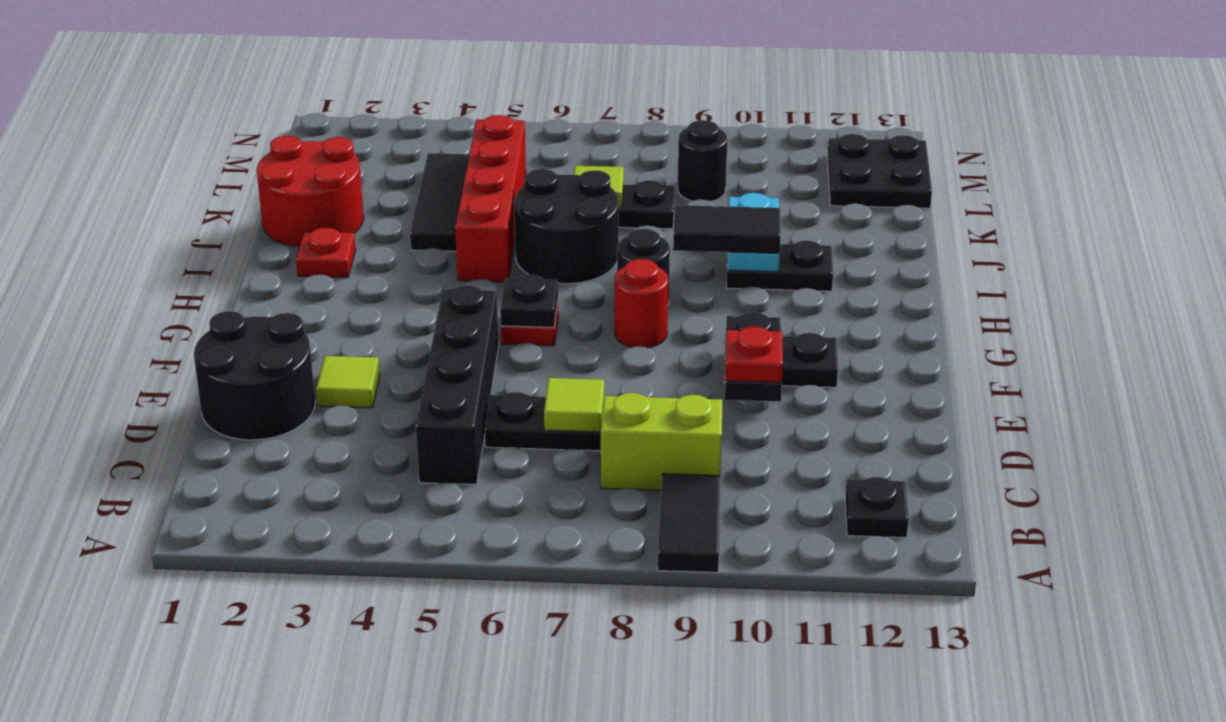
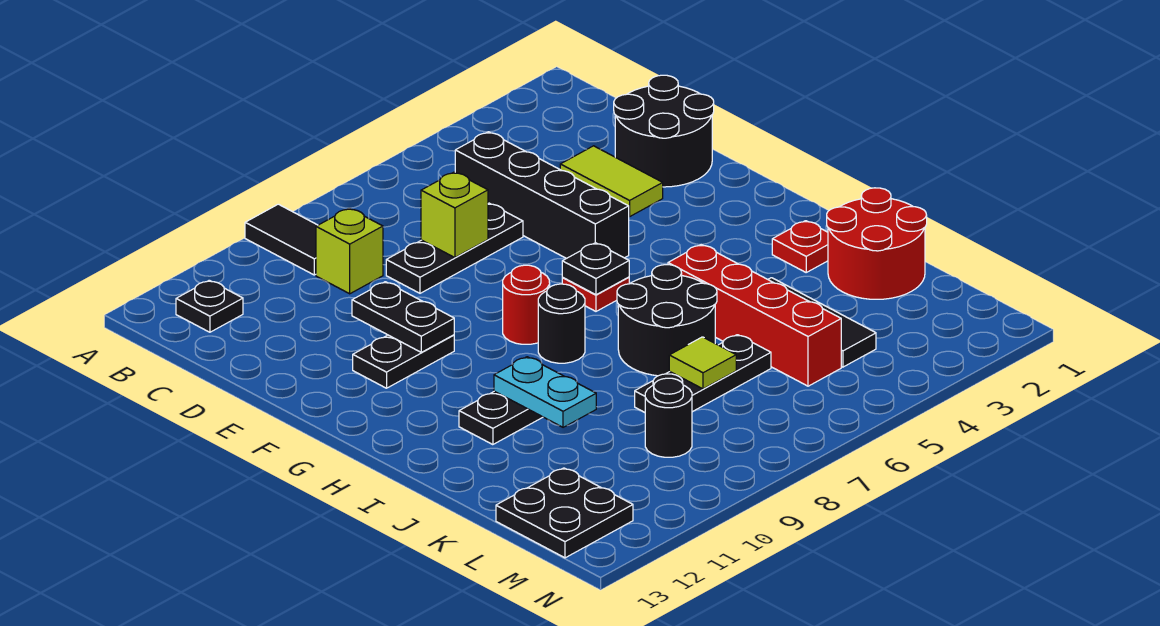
lime 1x2 brick [601,393,722,490] -> lime 1x1 brick [316,208,383,294]
lime 1x1 tile [544,378,604,432] -> lime 1x1 brick [421,172,488,258]
lime 1x1 tile [316,356,380,408] -> lime 1x2 tile [560,146,663,217]
red 1x1 plate [725,326,783,383] -> none
black 1x2 tile [673,205,781,253] -> none

